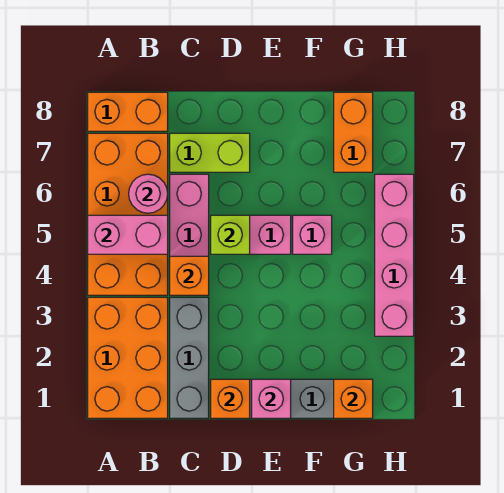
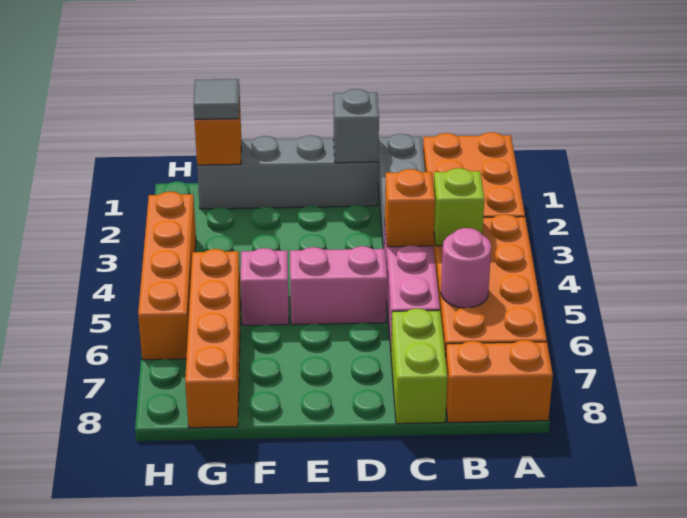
pink 1x2 brick [88,215,168,254] -> none
lime 1x2 brick [170,133,250,172] -> lime 1x2 brick turned to [391,309,447,424]
orange 1x1 brick [211,379,250,418] -> grey 1x1 brick [334,89,379,163]
lime 1x1 brick [211,215,250,254] -> lime 1x1 brick moved to [434,168,484,246]
pink 1x1 brick [252,379,291,418] -> none
none -> grey 1x1 tile [194,79,240,119]
orange 1x2 brick [334,92,373,172] -> orange 1x4 brick [185,249,241,428]
pink 1x4 brick [375,174,414,336] -> orange 1x4 brick [138,192,196,360]

